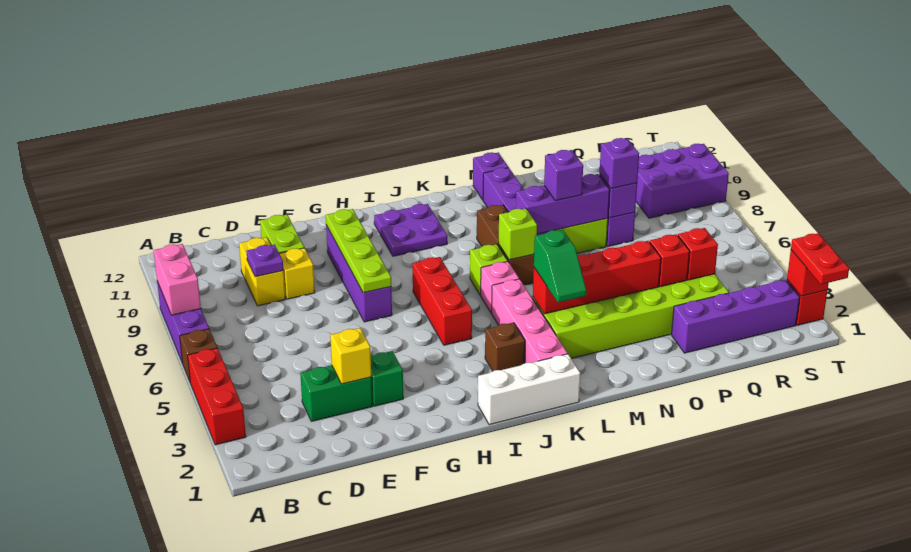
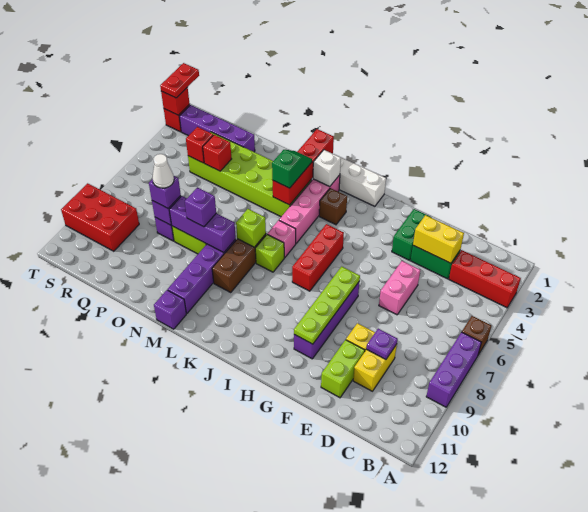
red 1x3 brick [188,348,246,445] -> red 1x3 brick turned to [449,250,521,308]
pink 1x2 brick [153,244,201,315] -> pink 1x2 brick moved to [379,261,420,315]
yellow 1x1 brick [330,328,371,384] -> yellow 1x2 brick [413,215,464,263]
green 1x1 brick [371,351,403,406] -> green 1x2 brick [392,209,432,260]
purple 2x2 plate [374,204,447,256] -> none
none -> white 1x1 brick [313,150,341,187]
red 1x4 brick [533,241,661,314] -> red 1x4 brick turned to [273,129,334,205]
none -> white 1x1 cone [152,154,174,188]
purple 2x3 brick [636,144,729,218] -> red 2x3 brick [61,183,139,251]

